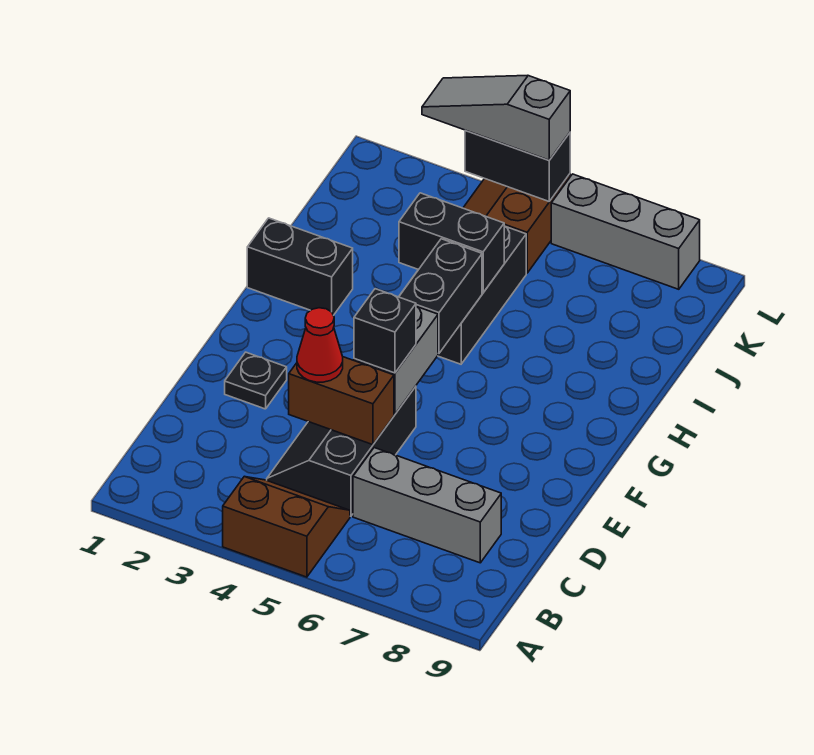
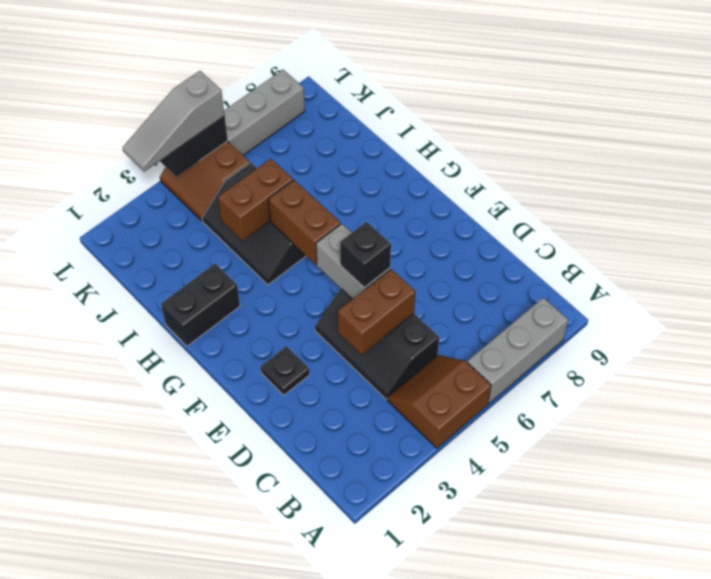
grey 1x3 brick [353,448,501,563] -> grey 1x3 brick moved to [467,298,568,403]
red 1x1 cone [297,308,343,382] -> none
black 1x2 brick [399,239,482,353] -> brown 1x2 brick [269,180,341,265]
black 1x2 brick [399,193,504,293] -> brown 1x2 brick [218,159,293,241]

